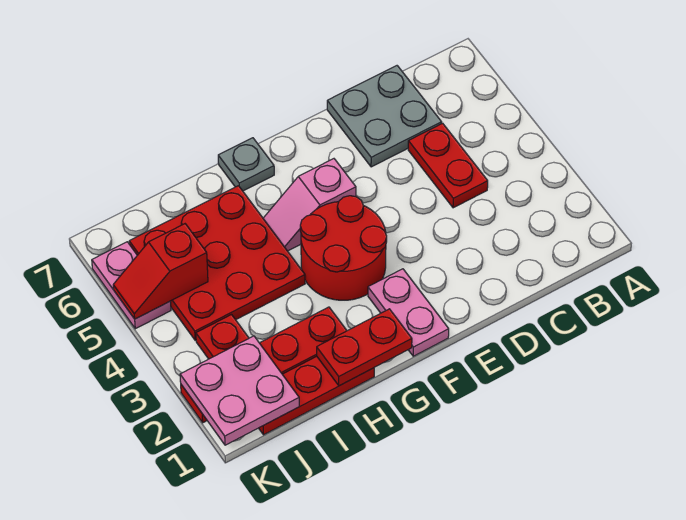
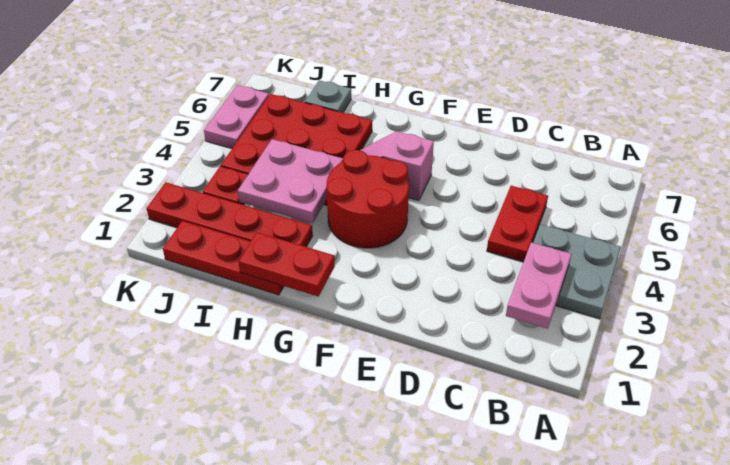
grey 2x2 plate [327,66,442,167] -> grey 2x2 plate moved to [533,224,621,319]
pink 1x2 plate [368,269,449,356] -> pink 1x2 plate moved to [506,243,572,329]
grey 1x1 plate [218,138,274,191] -> grey 1x1 plate moved to [305,80,351,113]
pink 2x2 plate [180,336,299,445] -> pink 2x2 plate moved to [238,139,343,223]
red 1x2 slope [113,224,208,319] -> none

